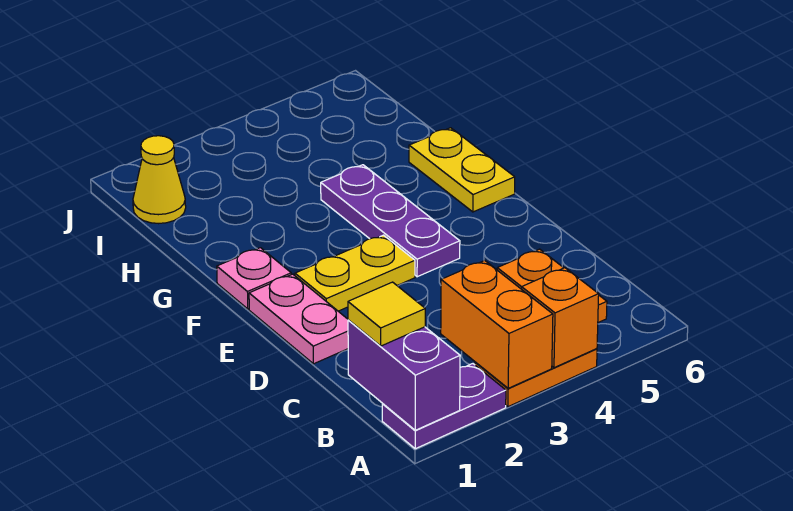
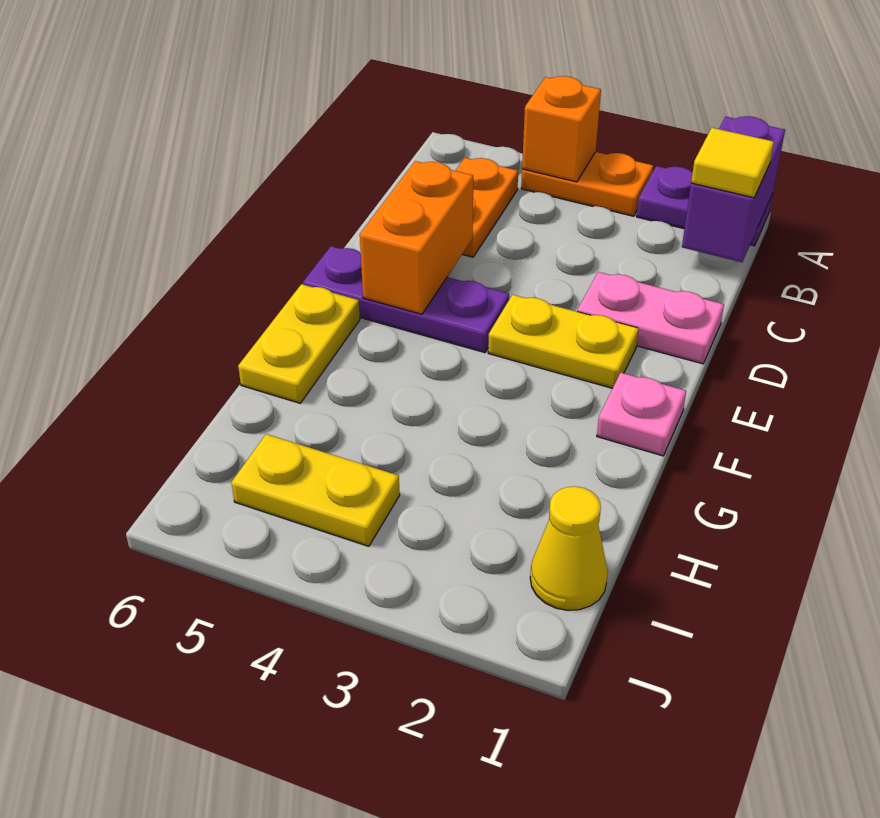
orange 1x2 brick [441,260,553,388] -> orange 1x2 brick moved to [360,161,473,314]
pink 1x2 plate [249,274,348,364] -> pink 1x2 plate turned to [577,272,724,364]
purple 1x3 plate [321,165,460,277] -> purple 1x3 plate turned to [303,246,509,353]
none -> yellow 1x2 plate [231,434,400,546]

